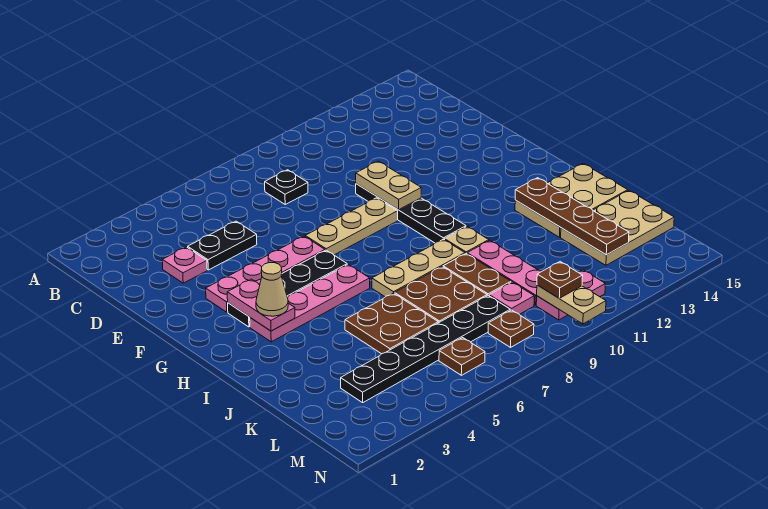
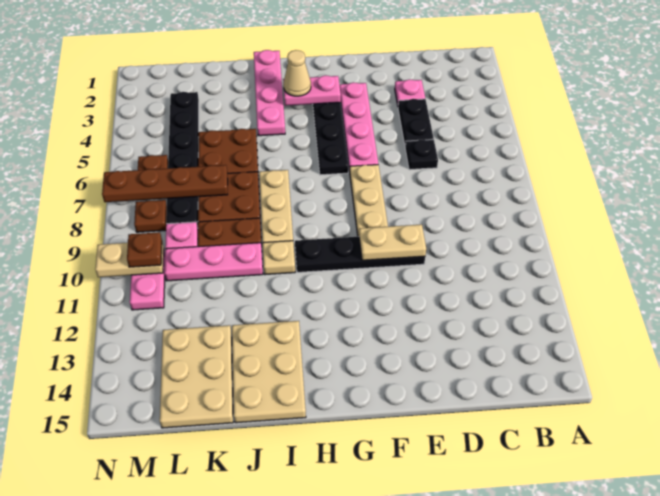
black 1x1 plate [265,170,308,204] -> black 1x1 plate moved to [405,140,438,170]
pink 1x4 plate [250,264,370,342] -> pink 1x4 plate moved to [254,50,285,136]
brown 1x4 plate [515,178,629,255] -> brown 1x4 plate moved to [102,165,228,202]

